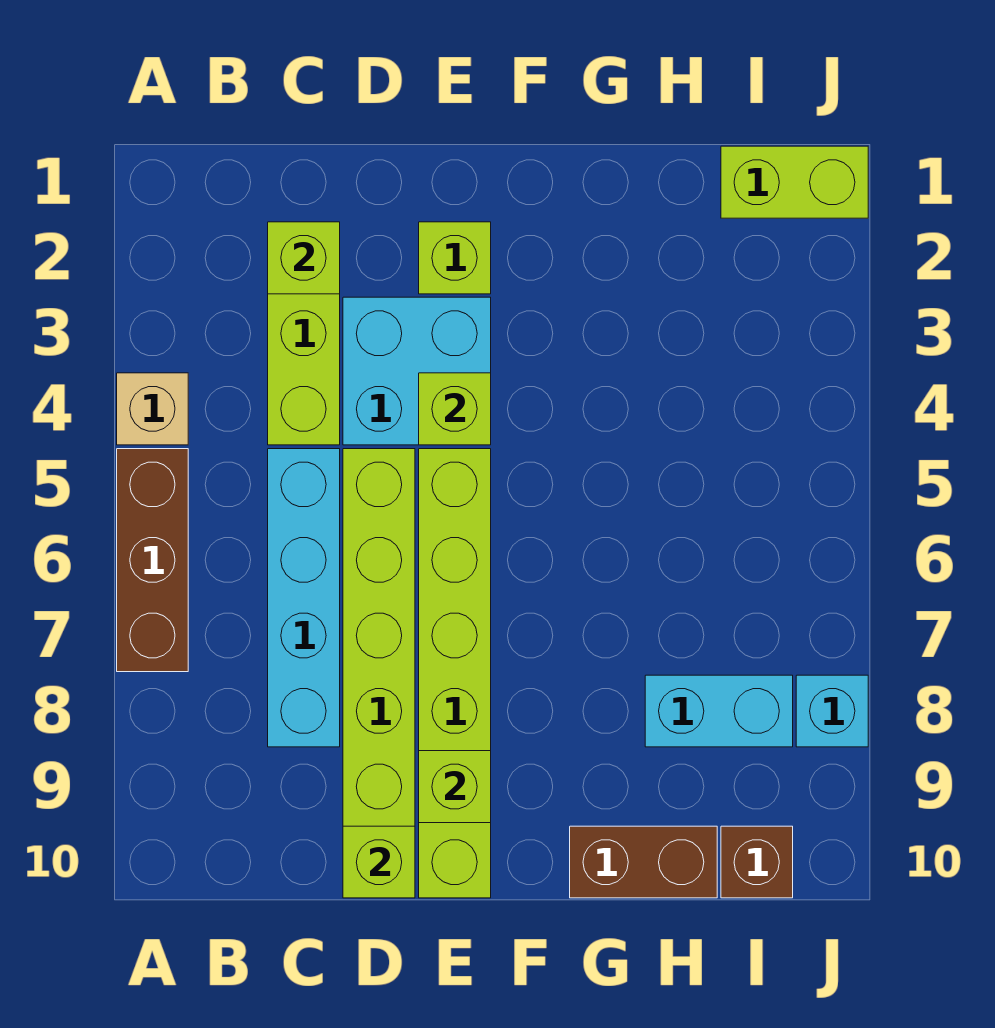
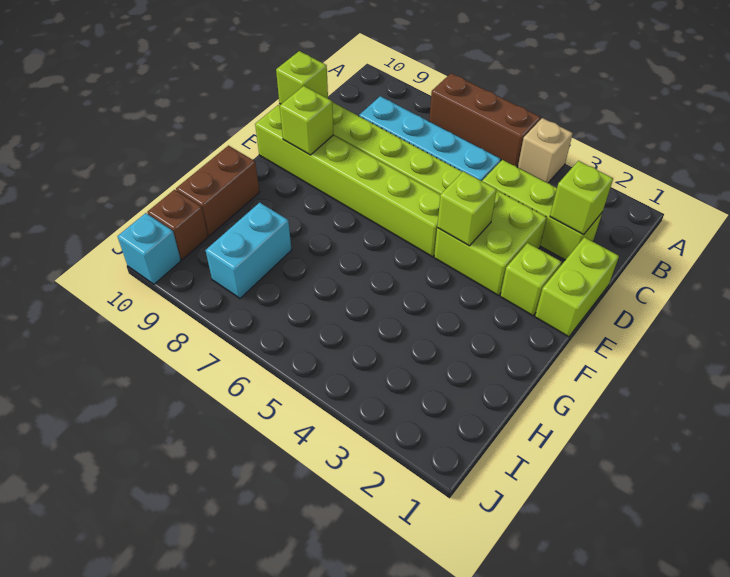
cyan 2x2 brick [343,297,491,445] -> lime 2x2 brick [434,191,547,296]
lime 1x2 brick [721,146,868,218] -> lime 1x2 brick moved to [535,237,619,337]
cyan 1x1 brick [796,675,868,747] -> cyan 1x1 brick moved to [118,213,181,284]

